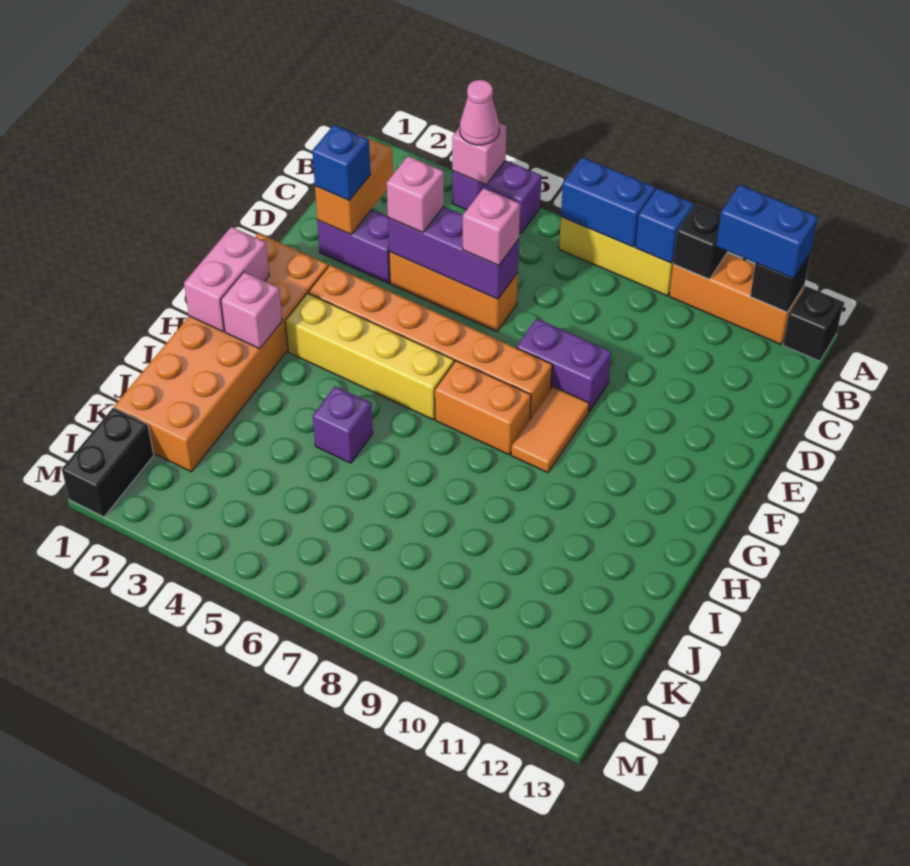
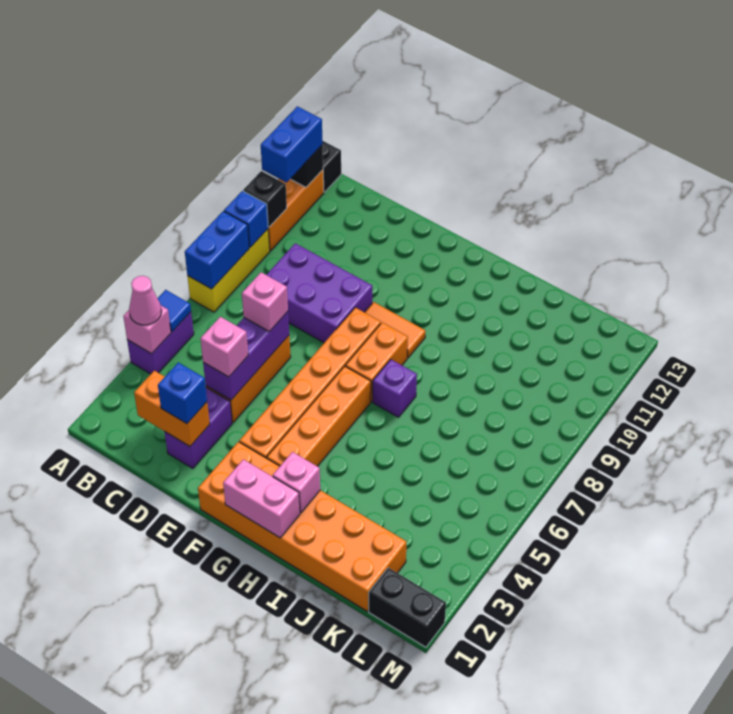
none -> blue 1x1 tile [157,290,191,332]
purple 1x2 brick [517,319,611,411] -> purple 2x3 brick [267,243,372,343]
yellow 1x4 brick [285,293,454,419] -> orange 1x4 brick [267,366,371,466]
purple 1x1 brick [313,386,373,463] -> purple 1x1 brick moved to [373,359,417,417]

